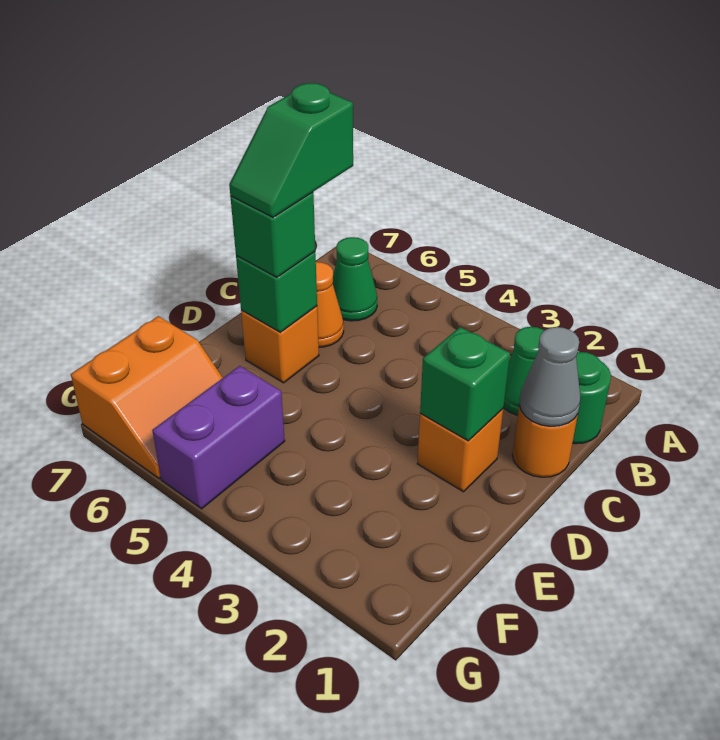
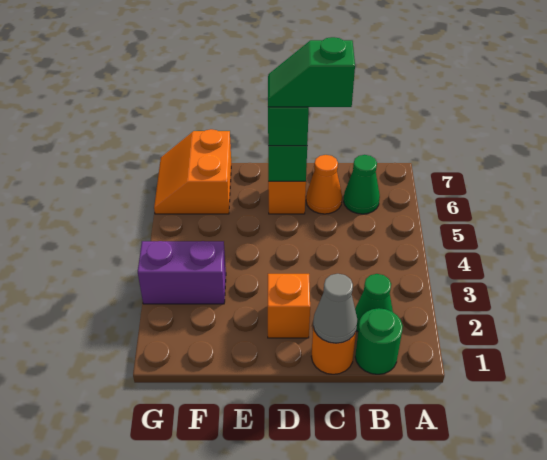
green 1x1 brick [420,327,510,441] -> none
purple 1x2 brick [152,366,285,509] -> purple 1x2 brick moved to [138,241,226,304]
orange 2x2 slope [71,316,223,478] -> orange 2x2 slope turned to [154,129,231,214]

